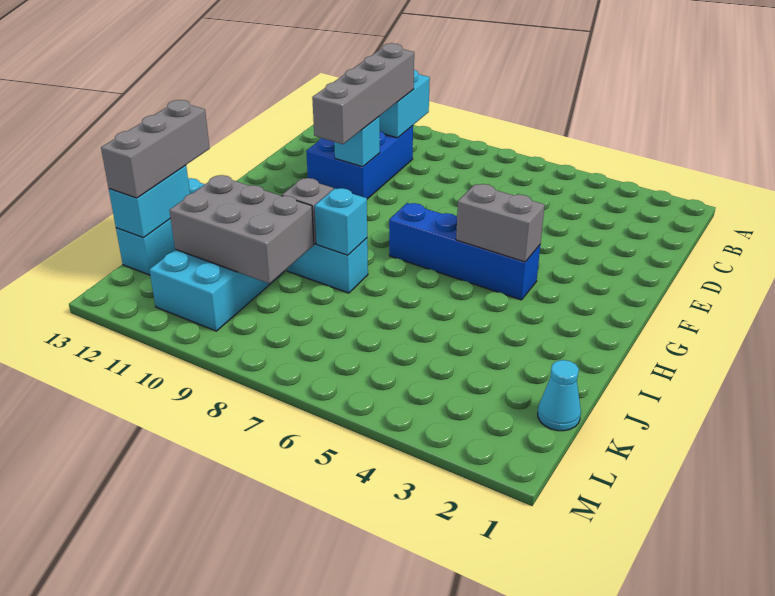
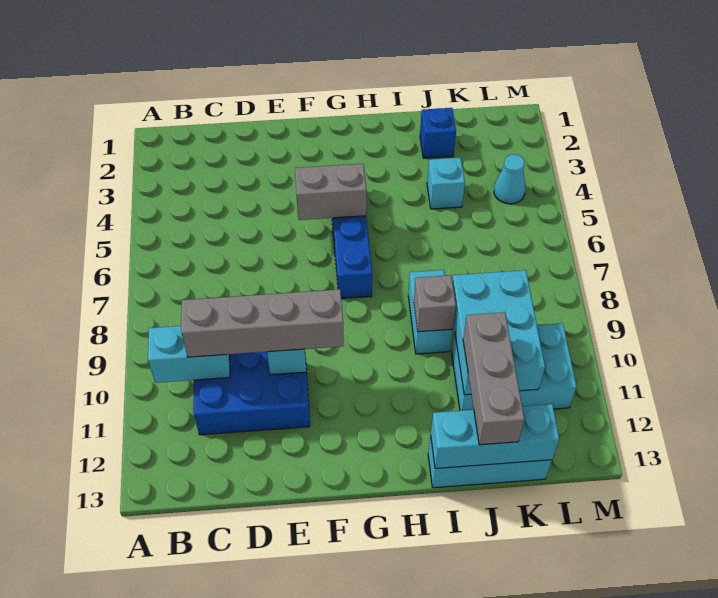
grey 1x2 brick [456,184,545,262] -> grey 1x2 brick turned to [295,164,366,220]
cyan 1x1 brick [315,188,367,255] -> cyan 1x1 brick moved to [427,158,465,209]
grey 1x3 brick [101,100,210,198] -> grey 1x3 brick turned to [463,312,525,445]
none -> blue 1x1 brick [420,108,456,158]
grey 2x3 brick [169,175,314,284] -> cyan 2x3 brick [452,270,545,395]
cyan 1x2 brick [109,165,190,238] -> cyan 1x3 brick [431,404,559,468]
cyan 1x1 cone [538,360,581,431] -> cyan 1x1 cone moved to [494,154,525,204]

